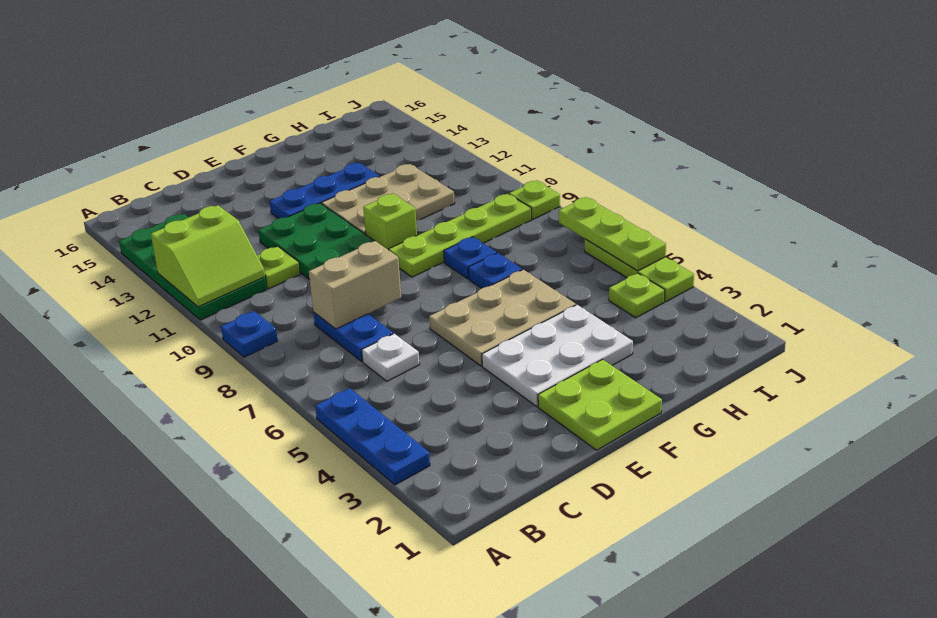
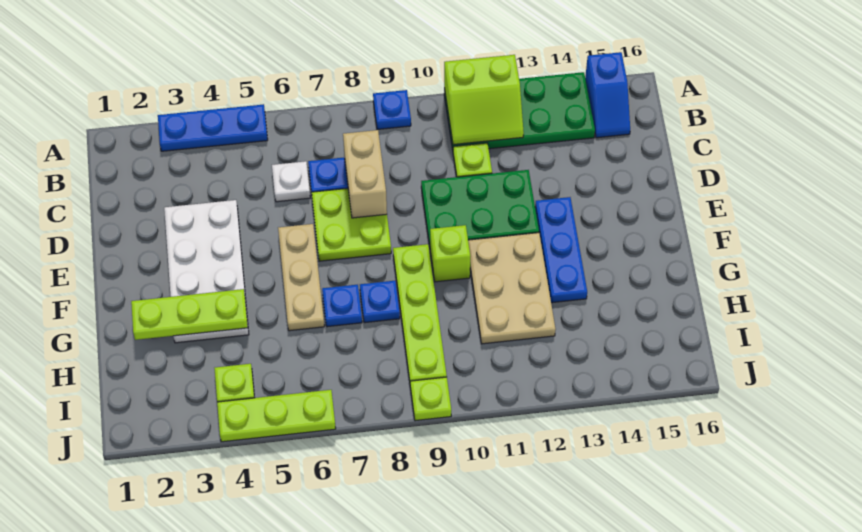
lime 2x2 slope [151,205,265,307] -> lime 2x2 slope turned to [444,55,524,145]
none -> blue 1x2 slope [585,52,630,138]
lime 2x2 plate [538,359,662,450] -> lime 2x2 plate moved to [312,188,391,261]
white 2x3 plate [482,305,633,407] -> white 2x4 plate [164,200,249,343]
tan 2x3 plate [429,270,576,366] -> tan 1x3 plate [278,224,324,331]
lime 1x3 plate [559,197,666,271] -> lime 1x3 plate moved to [131,289,248,340]

